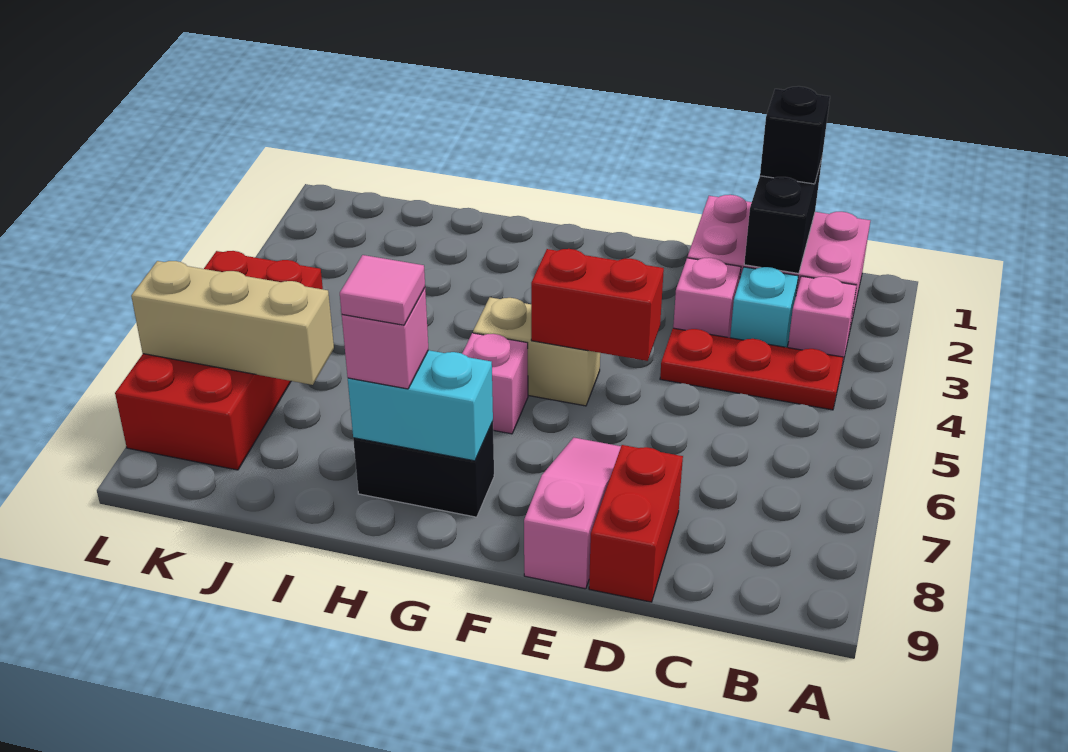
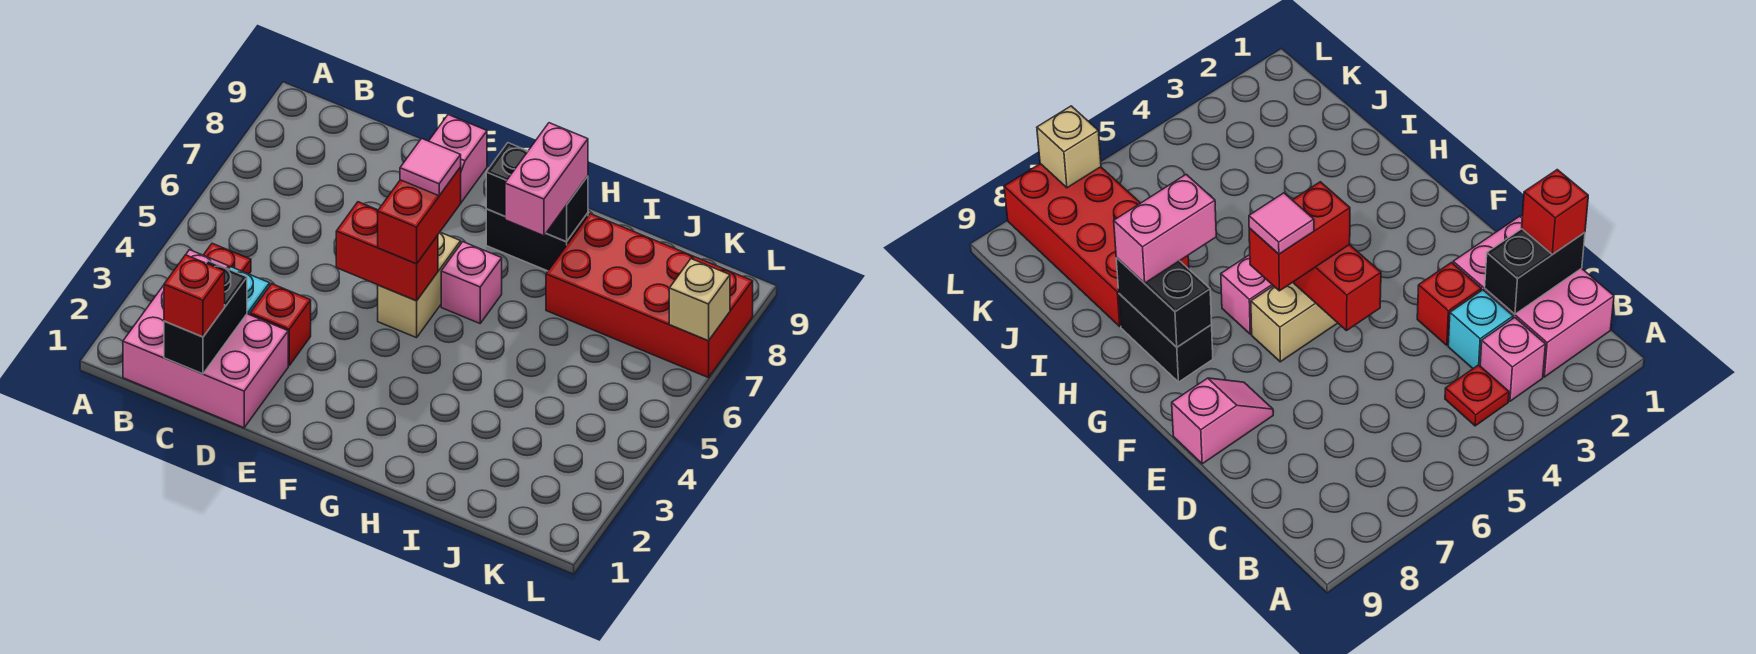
red 1x3 plate [660,328,843,410] -> red 1x1 plate [204,243,251,274]
black 1x1 brick [760,86,830,184] -> red 1x1 brick [164,255,225,337]
pink 1x1 brick [673,258,741,338] -> red 1x1 brick [250,284,311,366]
red 1x2 brick [589,445,683,602] -> red 1x2 brick moved to [378,167,461,264]
pink 1x3 slope [524,438,621,589] -> pink 1x2 slope [429,115,487,202]
tan 1x2 brick [473,297,600,406] -> tan 1x2 brick turned to [378,232,461,338]
cyan 1x2 brick [348,350,493,461] -> black 1x2 brick [486,143,588,242]
pink 1x1 brick [342,288,428,389] -> pink 1x2 brick [505,123,588,236]
pink 1x1 tile [340,255,425,325] -> pink 1x1 tile moved to [400,138,461,196]
tan 1x3 brick [131,261,334,385] -> tan 1x1 brick [669,259,730,341]
red 2x4 brick [115,251,323,470] -> red 2x4 brick turned to [546,214,753,378]

